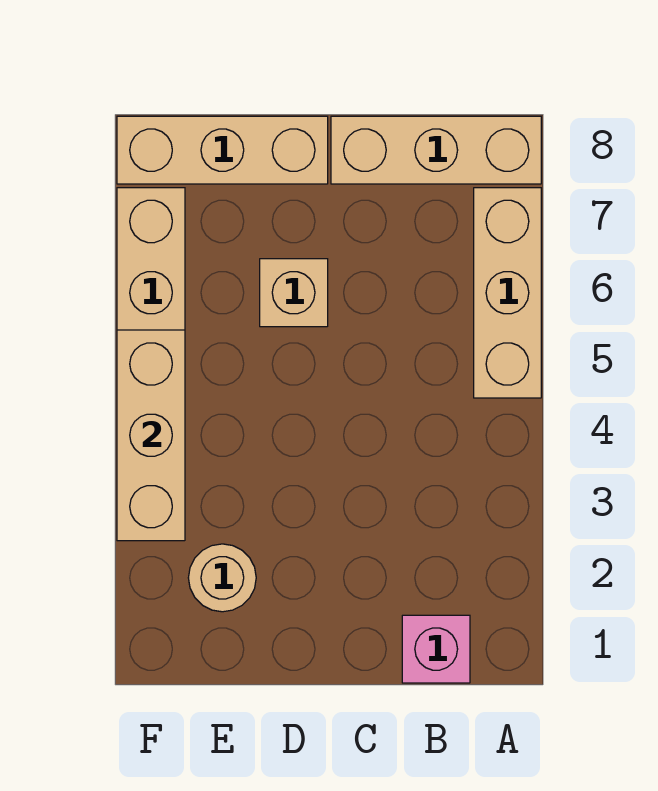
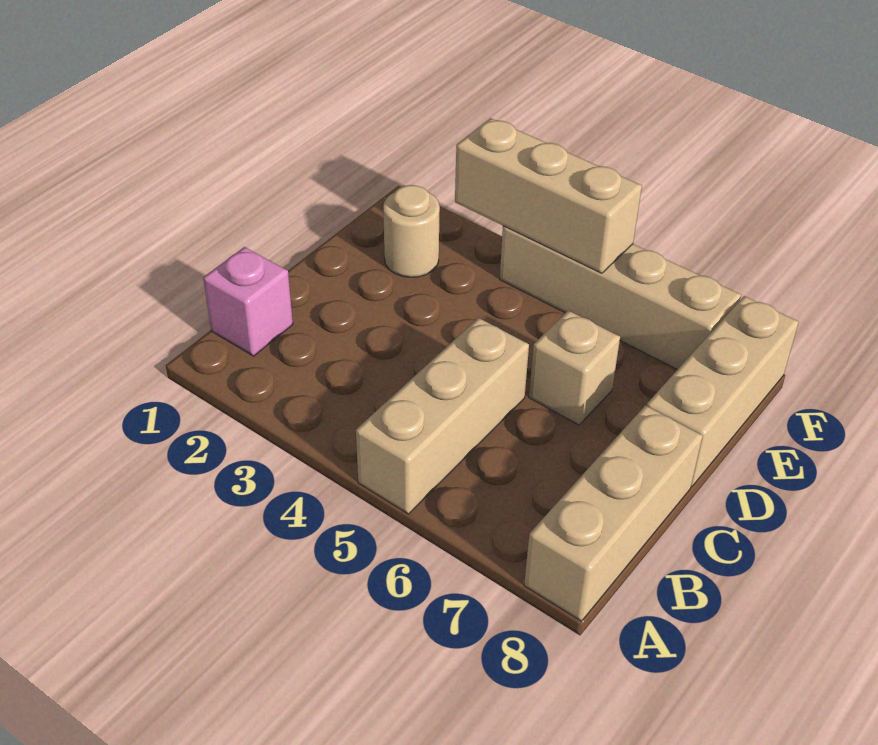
tan 1x3 brick [474,188,541,398] -> tan 1x3 brick turned to [356,318,529,514]

